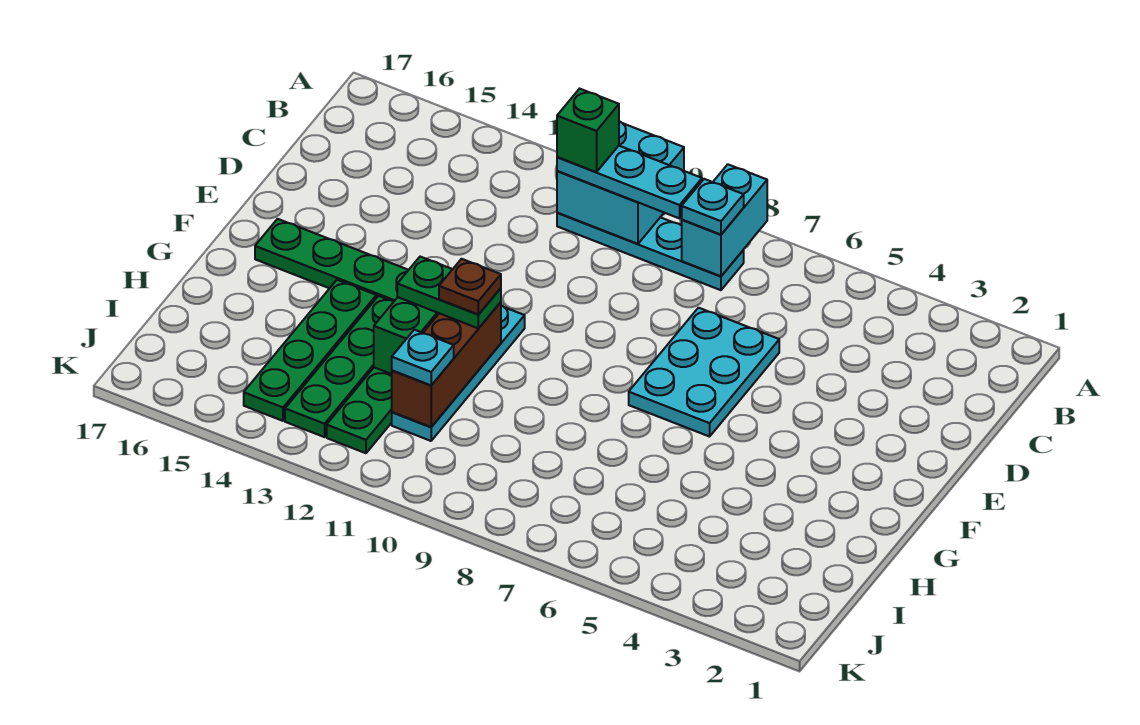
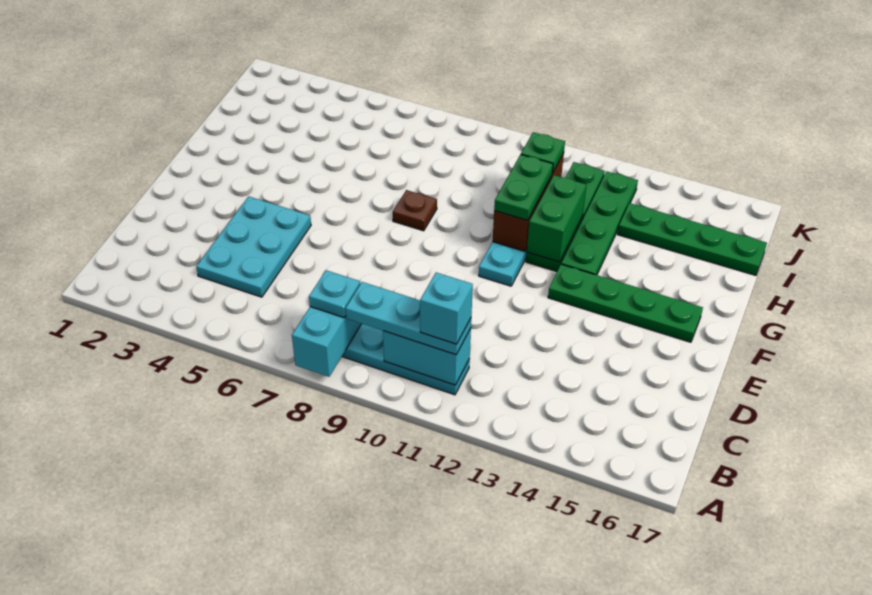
cyan 2x2 brick [557,121,684,244] -> cyan 1x2 brick [383,328,471,385]
green 1x1 brick [557,89,619,172] -> cyan 1x1 brick [420,273,473,344]
cyan 2x3 plate [629,308,779,437] -> cyan 2x3 plate moved to [196,196,311,297]
green 1x2 plate [397,257,501,328] -> green 1x2 plate turned to [494,155,553,220]
brown 1x1 plate [439,259,501,315] -> brown 1x1 plate moved to [393,190,437,231]
green 1x4 plate [244,280,376,421] -> green 1x4 plate turned to [618,203,767,275]
cyan 1x1 plate [392,330,454,385] -> green 1x1 plate [521,132,565,173]

